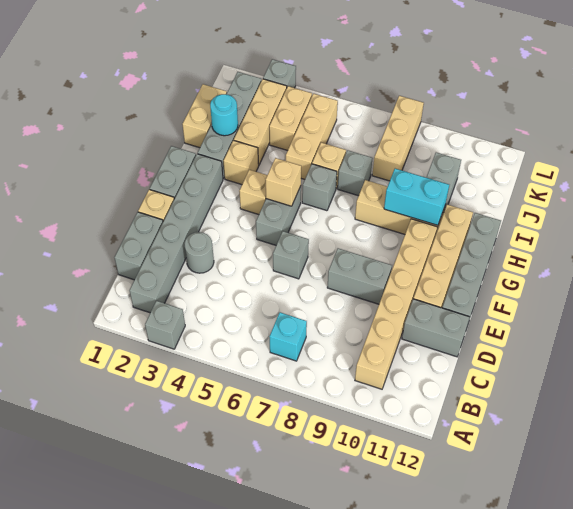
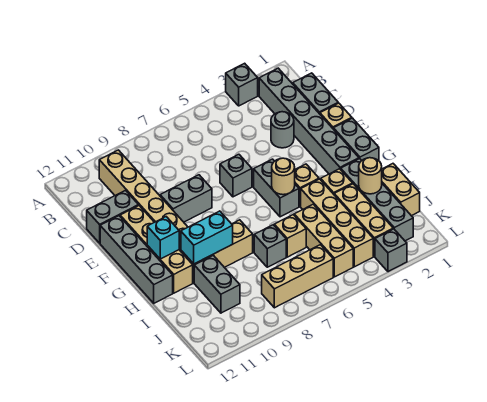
cyan 1x1 brick [269,312,307,361] -> cyan 1x1 brick moved to [147,217,179,259]
tan 1x1 brick [266,158,301,206] -> tan 1x1 round brick [272,158,295,195]
grey 1x1 brick [302,164,337,211] -> none
cyan 1x1 round brick [210,94,238,136] -> tan 1x1 round brick [359,158,382,194]
tan 1x2 brick [269,86,312,151] -> tan 1x4 brick [301,179,373,267]
tan 1x3 brick [372,96,424,181] -> tan 1x3 brick turned to [262,245,333,308]

